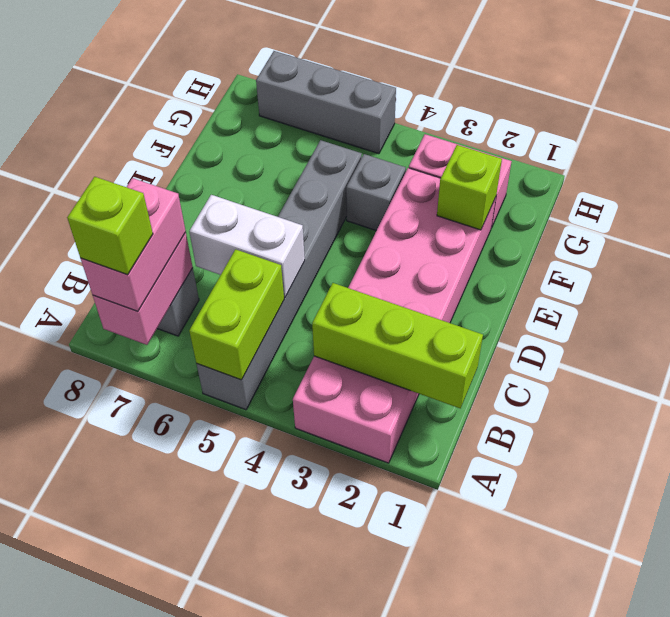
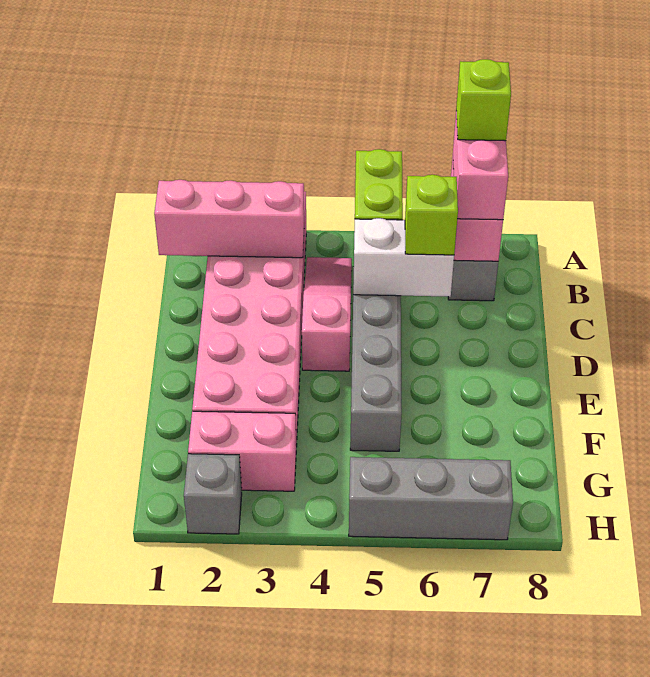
lime 1x3 brick [312,283,483,408] -> pink 1x3 brick [154,180,304,258]
none -> pink 1x3 slope [302,257,352,371]
lime 1x1 brick [437,145,502,230] -> lime 1x1 brick moved to [405,175,458,255]
grey 1x1 brick [346,154,406,231] -> grey 1x1 brick moved to [184,454,242,534]

